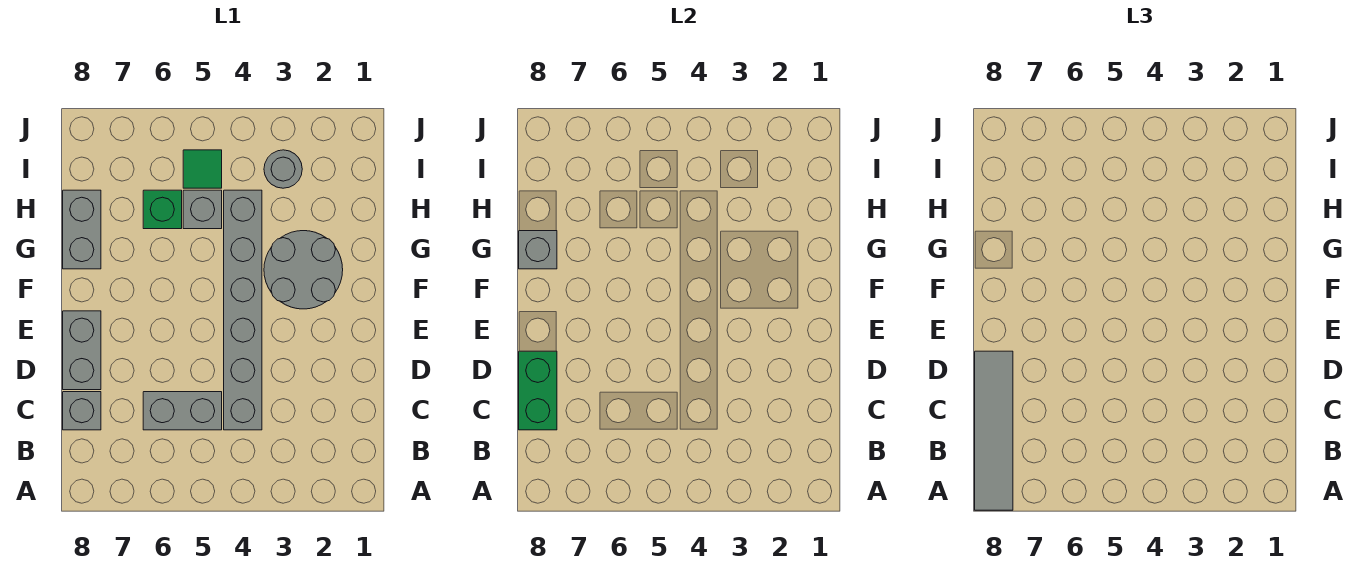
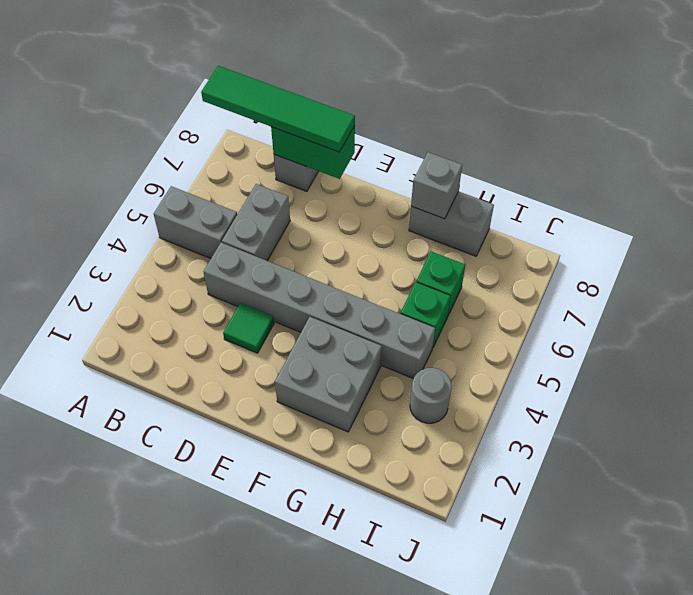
grey 1x4 tile [975,351,1013,510] -> green 1x4 tile [201,66,355,152]
grey 1x2 brick [63,311,101,390] -> grey 1x2 brick moved to [154,186,237,258]
grey 2x2 round brick [264,231,343,309] -> grey 2x2 brick [275,317,382,432]
grey 1x1 brick [183,190,222,229] -> green 1x1 brick [401,282,451,347]
green 1x1 tile [183,150,222,188] -> green 1x1 tile moved to [223,303,274,353]

